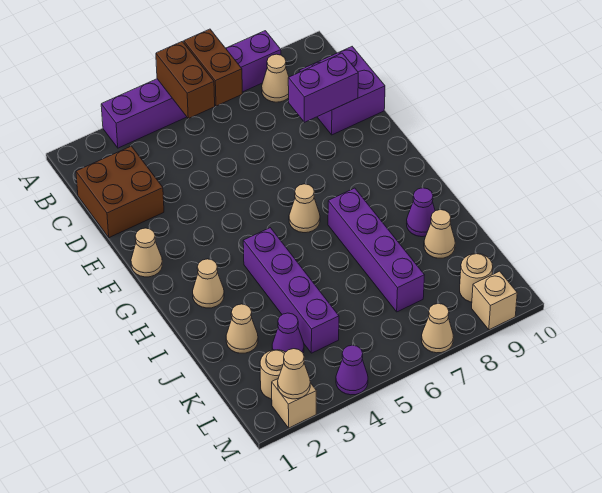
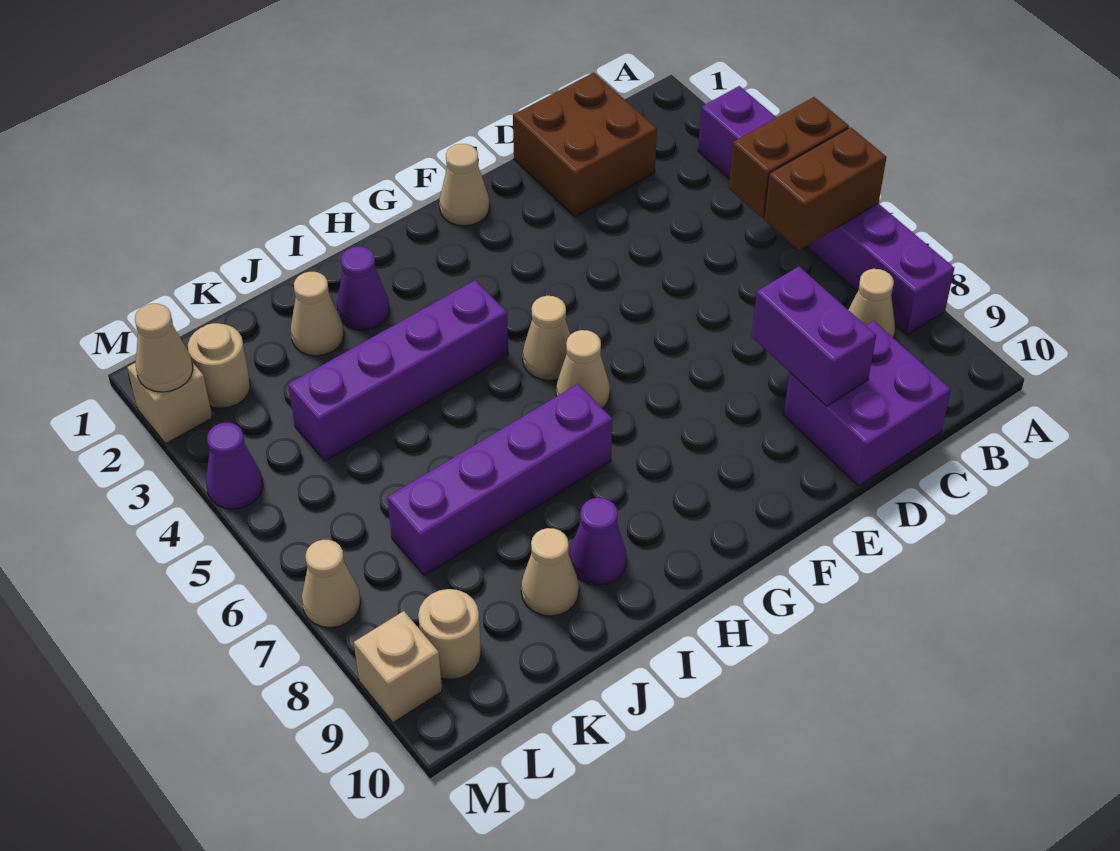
tan 1x1 cone [193,259,224,308] -> tan 1x1 cone moved to [522,296,570,380]
purple 1x1 cone [272,313,304,353] -> purple 1x1 cone moved to [337,247,389,330]

